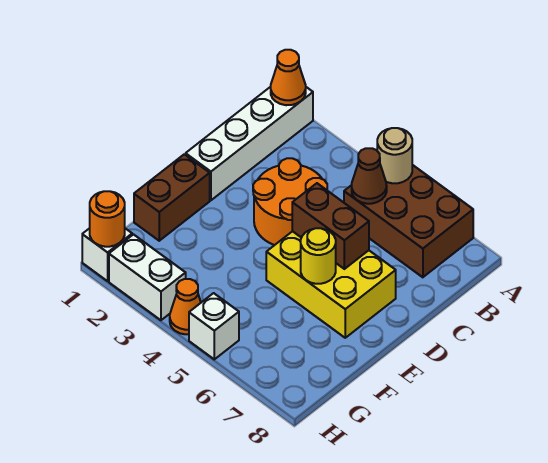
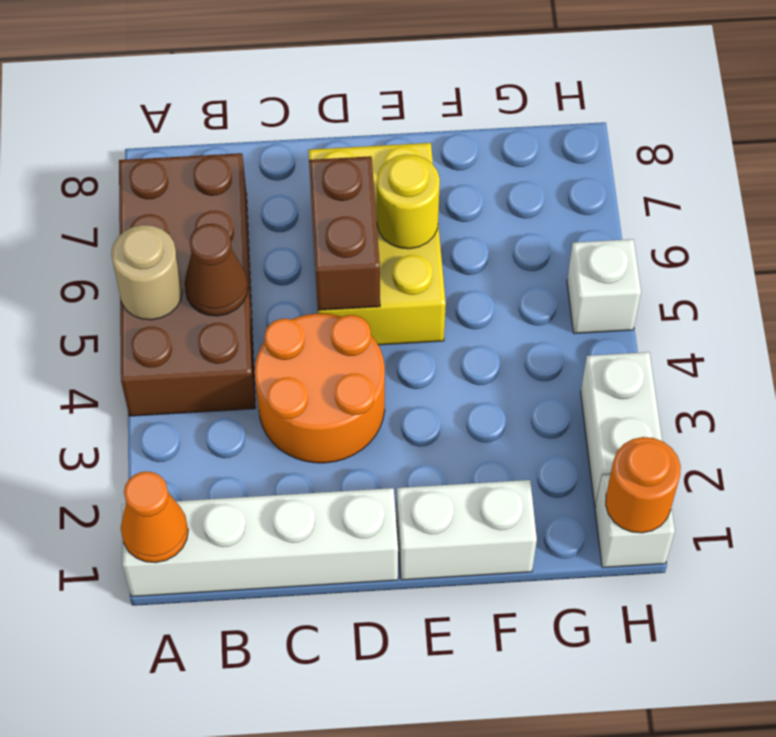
brown 2x3 brick [344,165,473,277] -> brown 2x4 brick [119,153,256,416]
brown 1x2 brick [134,154,210,241] -> white 1x2 brick [397,480,537,580]
orange 1x1 cone [170,279,201,334] -> none

